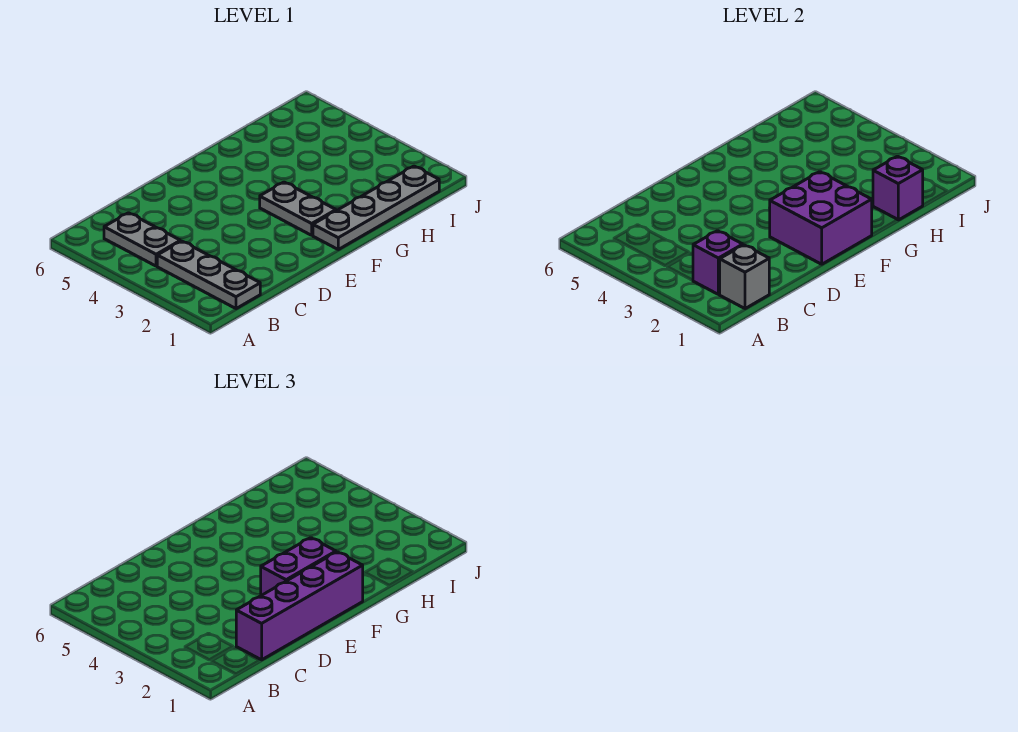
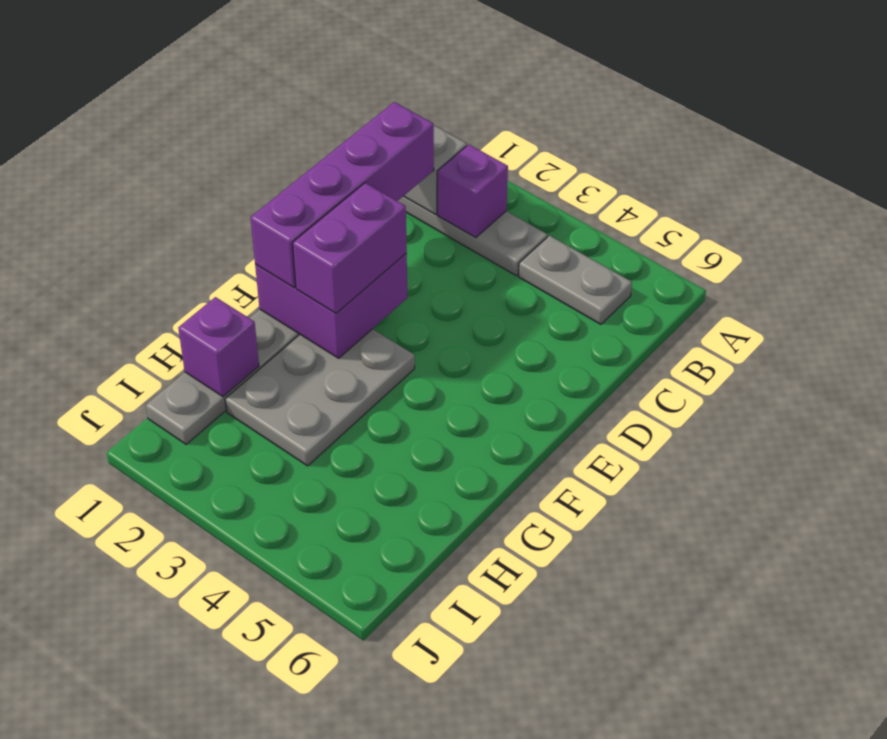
grey 1x2 plate [260,182,336,235] -> grey 2x3 plate [225,329,415,466]

